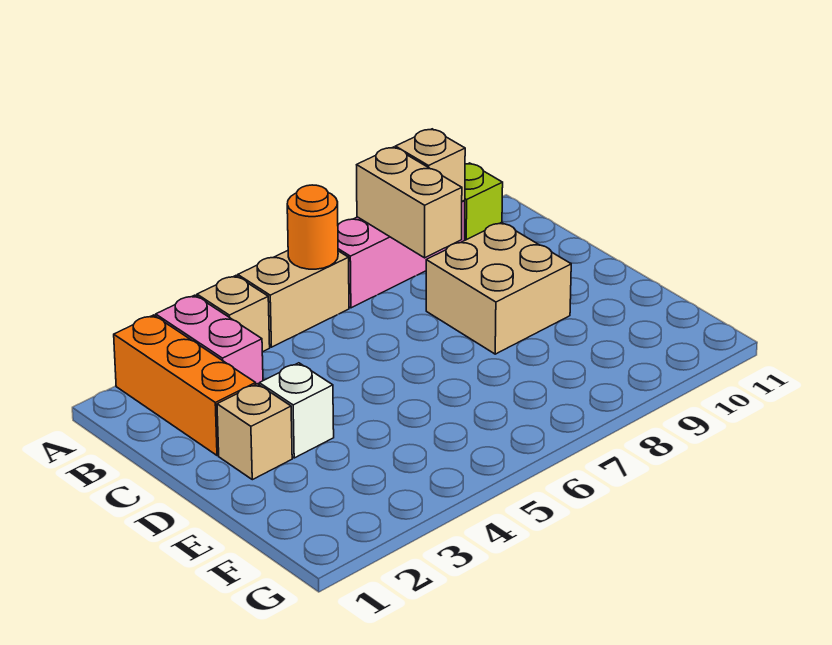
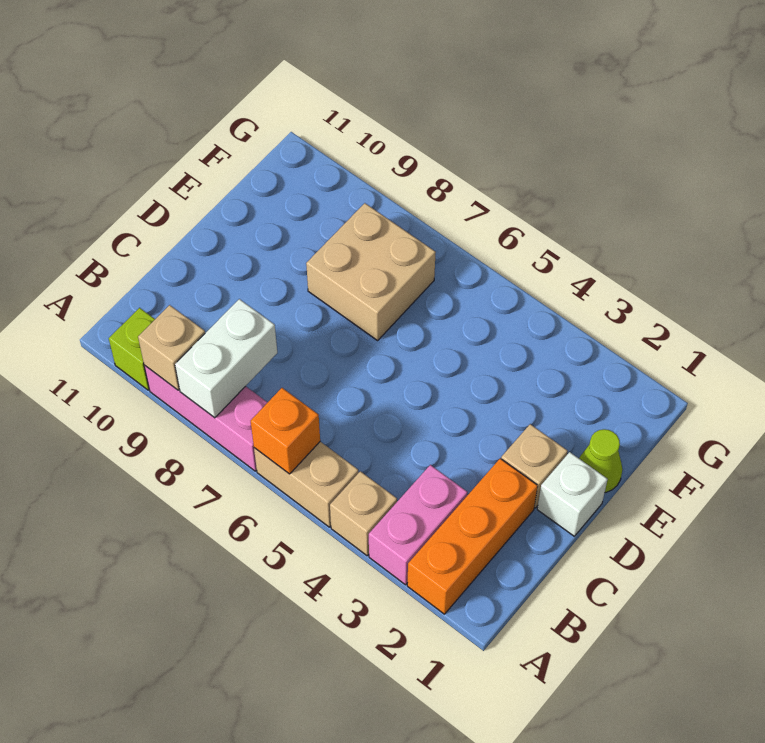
orange 1x1 round brick [287,185,338,269] -> orange 1x1 brick [251,388,320,474]
tan 1x2 brick [357,147,462,258] -> white 1x2 brick [175,299,277,418]
tan 2x2 brick [426,223,571,354] -> tan 2x2 brick moved to [306,203,436,341]
white 1x1 brick [259,363,334,458] -> white 1x1 brick moved to [537,452,608,536]
none -> lime 1x1 cone [579,429,623,493]

